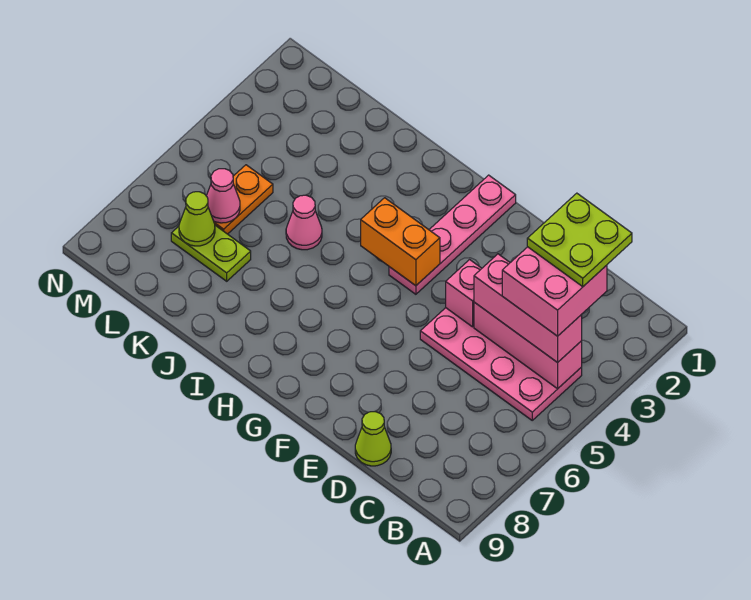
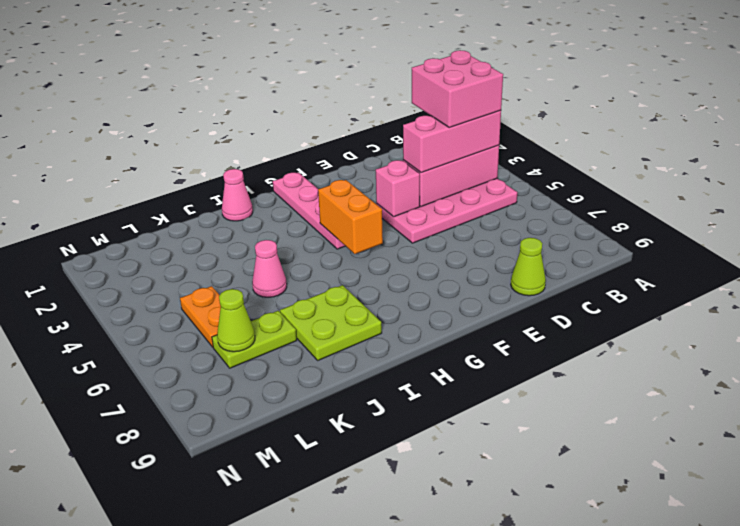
lime 2x2 plate [527,193,632,287] -> lime 2x2 plate moved to [280,285,382,360]
orange 1x2 brick [361,198,440,286] -> orange 1x2 brick turned to [318,180,383,254]
pink 1x1 cone [207,169,240,223] -> pink 1x1 cone moved to [222,169,253,221]

